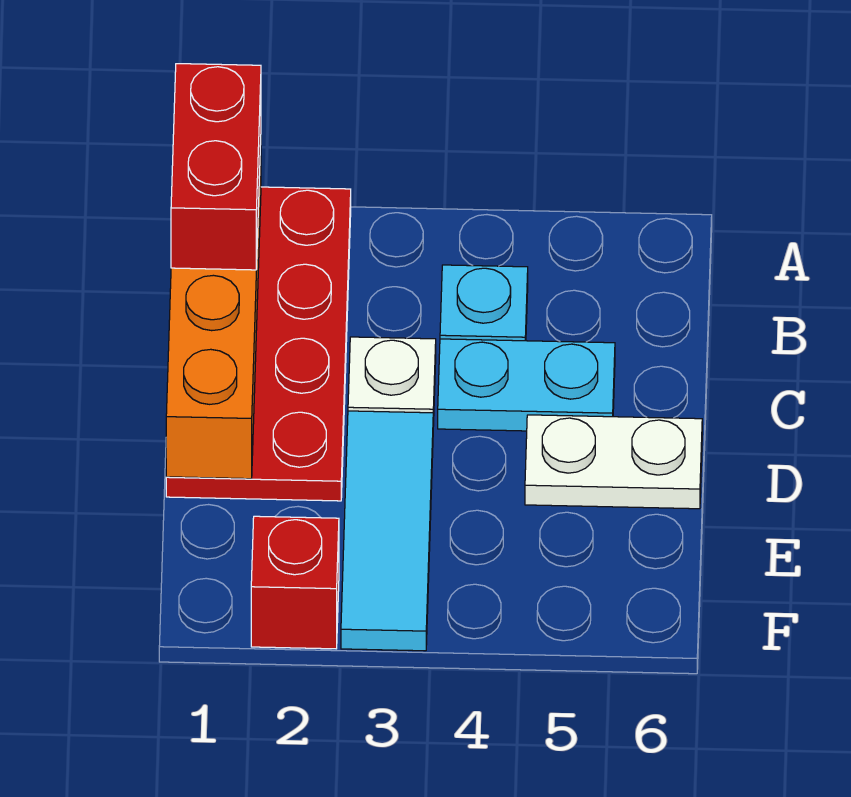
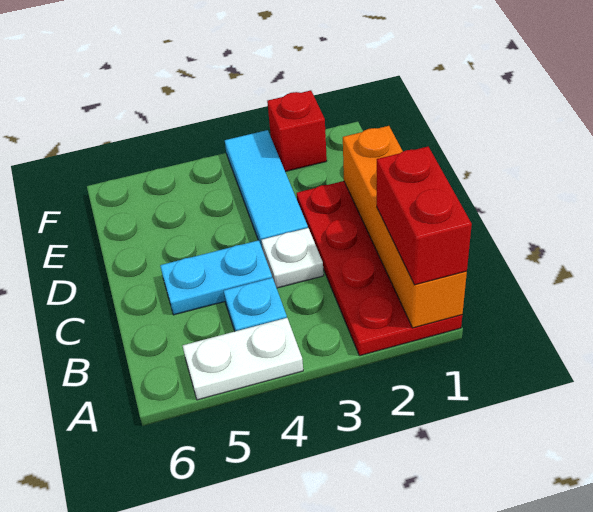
white 1x2 plate [525,415,702,509] -> white 1x2 plate moved to [183,318,303,400]

